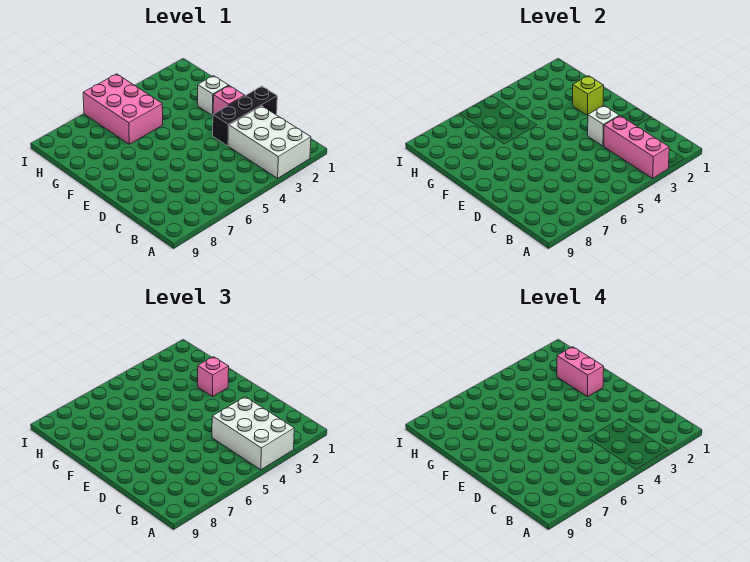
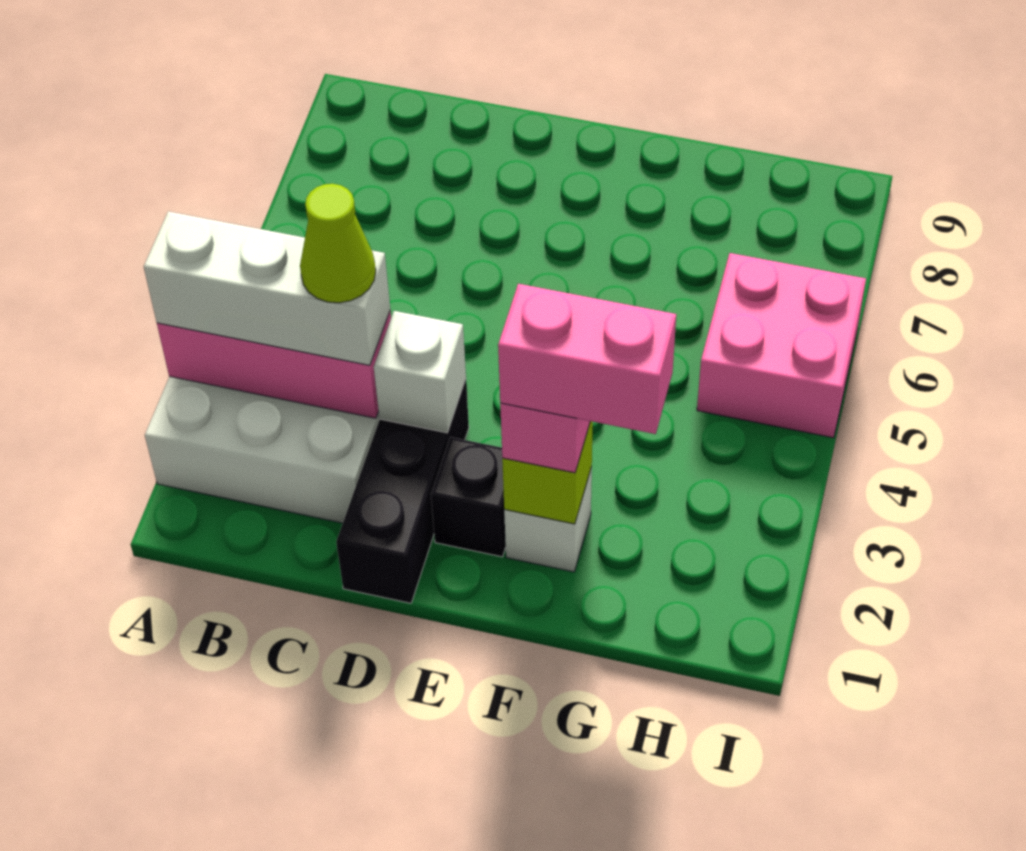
white 2x3 brick [212,397,294,470] -> white 1x3 brick [144,211,390,365]
none -> lime 1x1 cone [300,184,376,303]
pink 1x1 brick [213,86,245,114] -> black 1x1 brick [431,437,506,557]
pink 2x3 brick [83,74,163,144] -> pink 2x2 brick [697,253,866,438]

